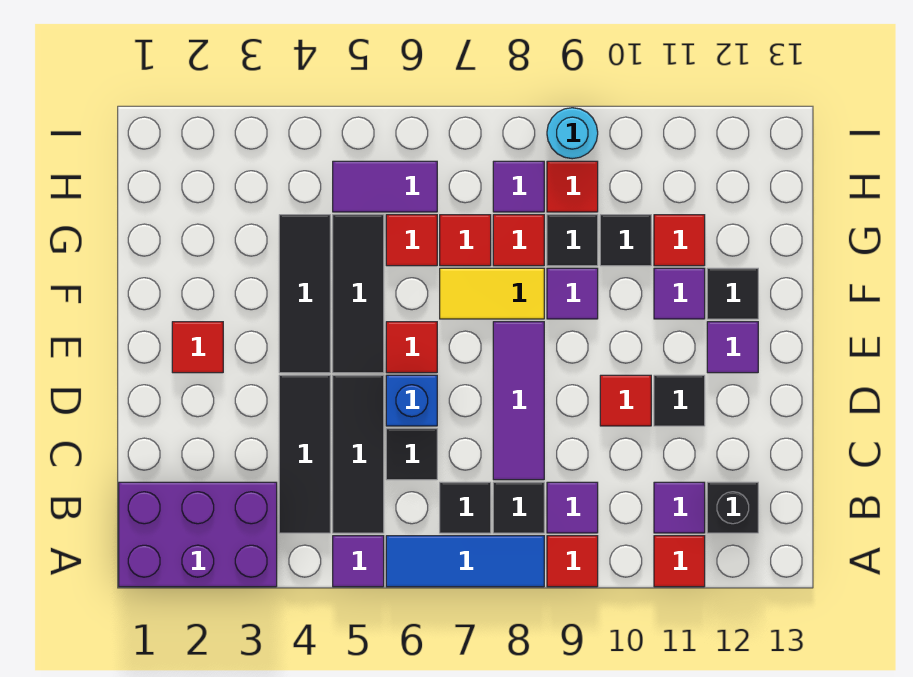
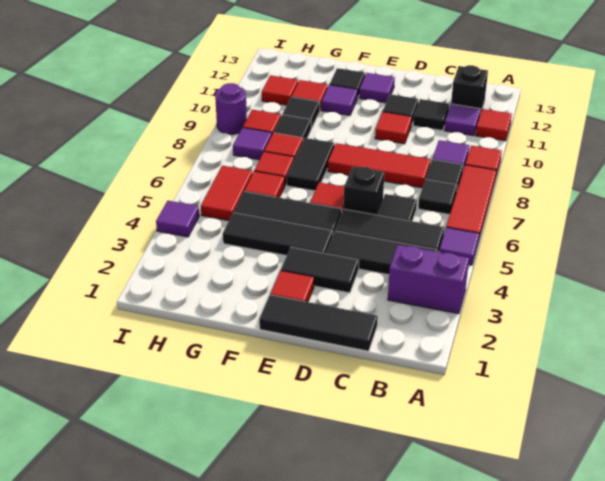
purple 2x3 brick [119,482,277,587] -> purple 1x2 brick [388,245,469,314]
blue 1x3 tile [386,536,544,587] -> red 1x3 tile [446,165,497,242]
none -> black 1x3 tile [259,295,378,351]
purple 1x3 tile [493,322,544,480] -> red 1x3 tile [328,143,431,188]
none -> black 1x1 tile [413,99,449,131]
none -> black 1x2 tile [281,247,359,293]
blue 1x1 brick [386,375,437,426] -> black 1x1 brick [344,167,384,215]
yellow 1x2 tile [440,268,544,319] -> black 1x2 tile [287,138,334,191]
purple 1x1 tile [547,268,598,319] -> purple 1x1 tile moved to [156,201,199,237]
purple 1x2 tile [333,161,437,212] -> red 1x2 tile [201,166,253,221]
none -> red 1x1 tile [262,75,298,105]
cyan 1x1 round brick [547,108,598,159] -> purple 1x1 round brick [215,83,247,134]

